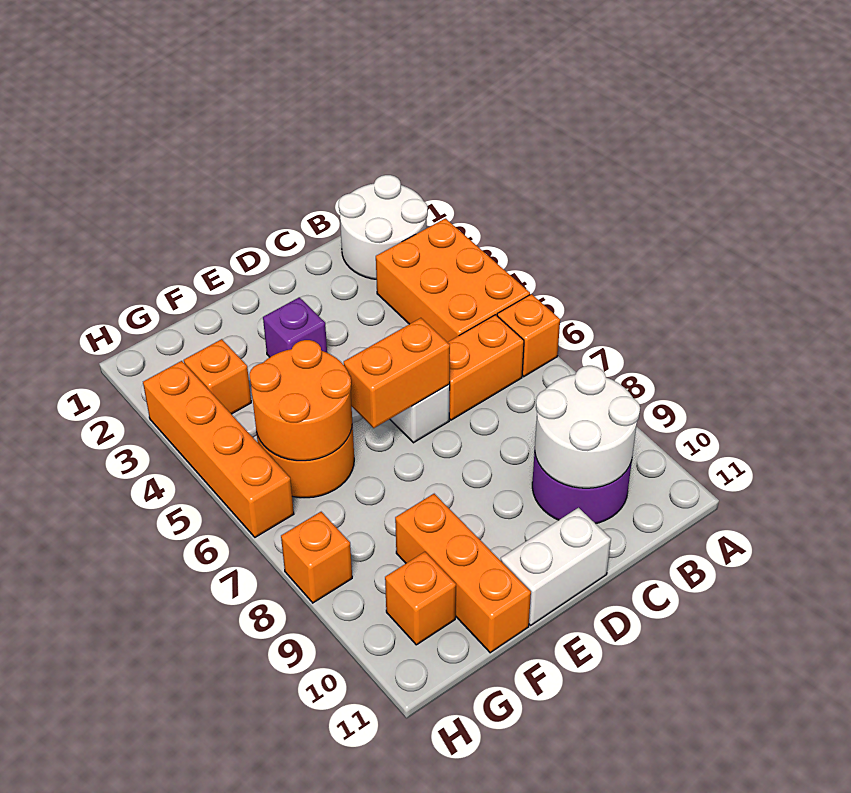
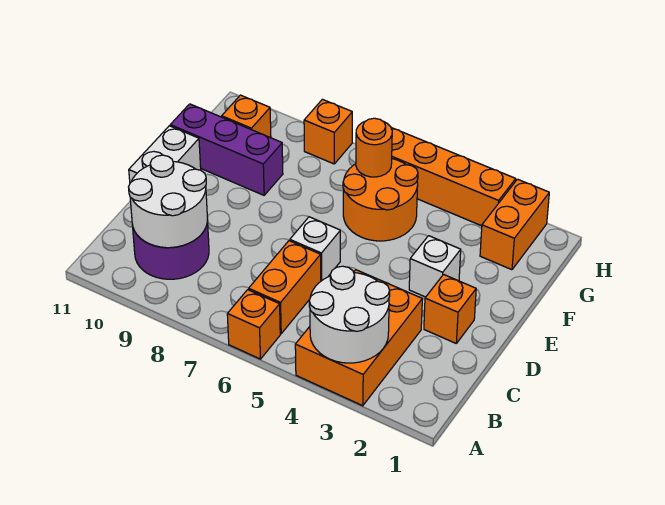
white 2x2 round brick [339,175,428,279] -> white 2x2 round brick moved to [309,266,390,363]
orange 2x3 brick [376,218,530,342] -> orange 2x3 brick turned to [295,270,422,406]
orange 1x2 brick [344,318,450,428] -> orange 1x2 brick moved to [480,179,549,270]
purple 1x1 brick [263,297,327,357] -> white 1x1 brick [409,236,461,297]
orange 2x2 round brick [250,340,352,461] -> orange 1x1 round brick [356,118,392,177]
orange 1x3 brick [395,494,531,653] -> purple 1x3 brick [170,104,283,195]
orange 1x1 brick [184,339,251,414] -> orange 1x1 brick moved to [424,275,476,343]

